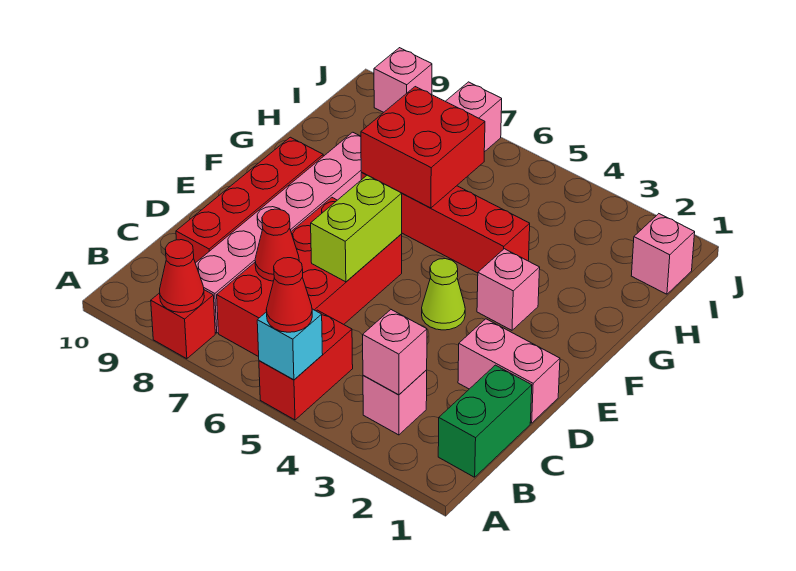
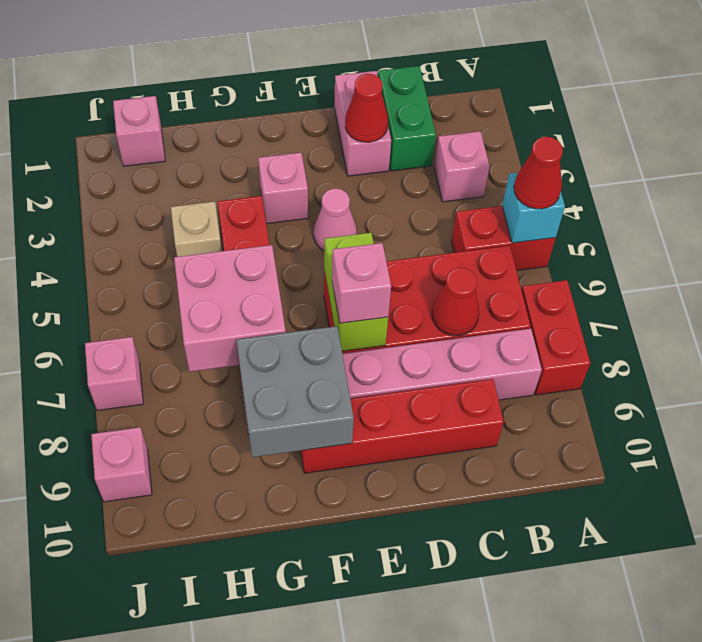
red 1x1 brick [151,290,215,359] -> red 1x2 brick [522,280,590,395]
red 1x1 cone [160,240,204,312] -> red 1x1 cone moved to [345,74,388,142]
green 1x2 brick [438,365,532,477] -> green 1x2 brick turned to [378,66,436,171]
pink 1x1 brick [363,310,427,395] -> pink 1x1 brick moved to [332,243,391,323]
lime 1x2 brick [311,175,402,282] -> lime 1x2 brick turned to [324,233,388,351]
lime 1x1 cone [422,259,465,330] -> pink 1x1 cone [314,188,357,251]
none -> grey 2x2 brick [237,326,354,457]
red 2x2 brick [361,87,485,208] -> pink 2x2 brick [174,245,286,372]
none -> tan 1x1 brick [171,202,222,257]

